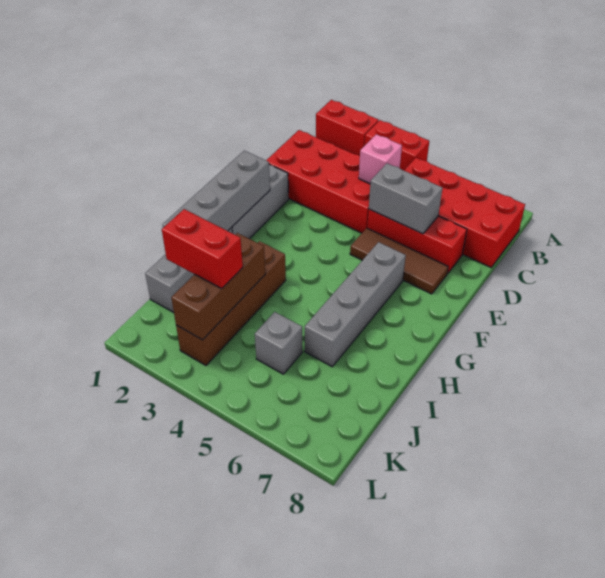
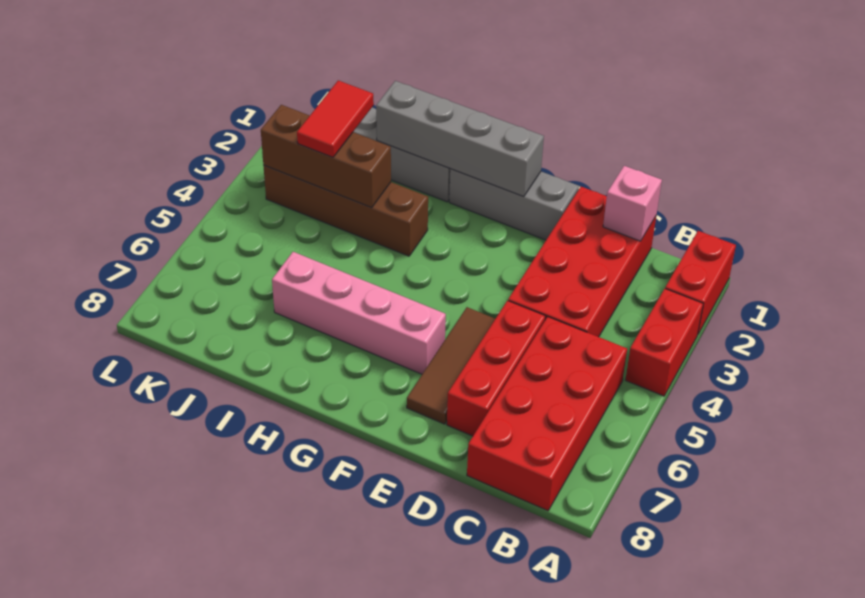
pink 1x1 brick [359,134,402,184] -> pink 1x1 brick moved to [603,166,662,241]
grey 1x2 brick [369,163,442,234] -> none
grey 1x4 brick [305,242,406,367] -> pink 1x4 brick [272,252,446,374]
red 1x2 brick [162,209,243,288] -> red 1x2 tile [297,80,374,157]
grey 1x1 brick [255,312,302,374] -> none

